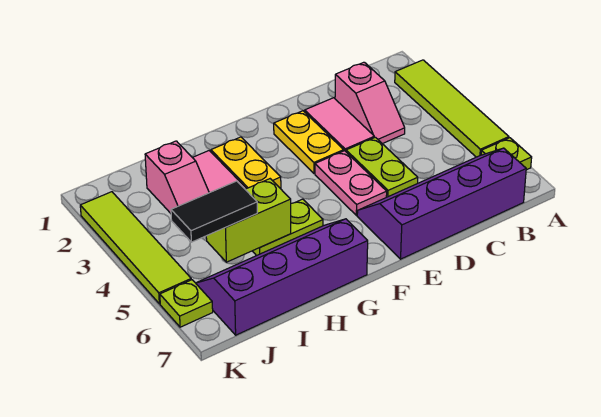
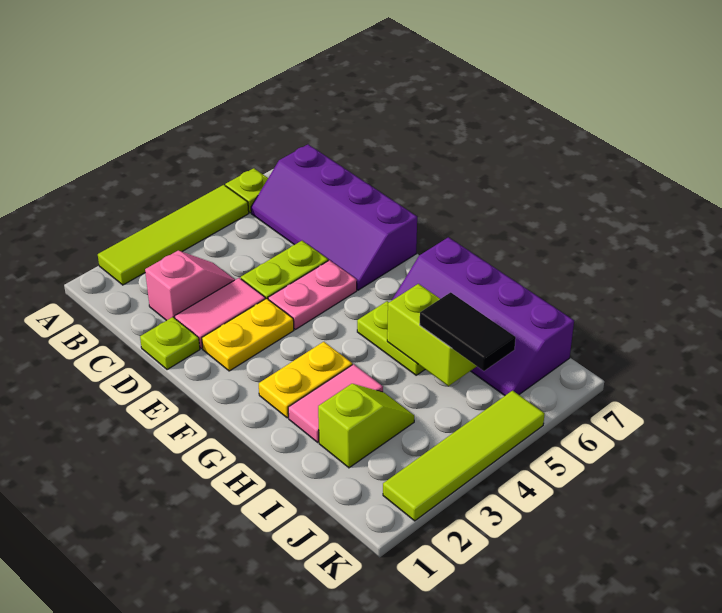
pink 1x2 slope [145,141,209,213] -> lime 1x2 slope [318,384,414,468]
lime 1x1 plate [160,280,213,327] -> lime 1x1 plate moved to [140,317,200,370]

